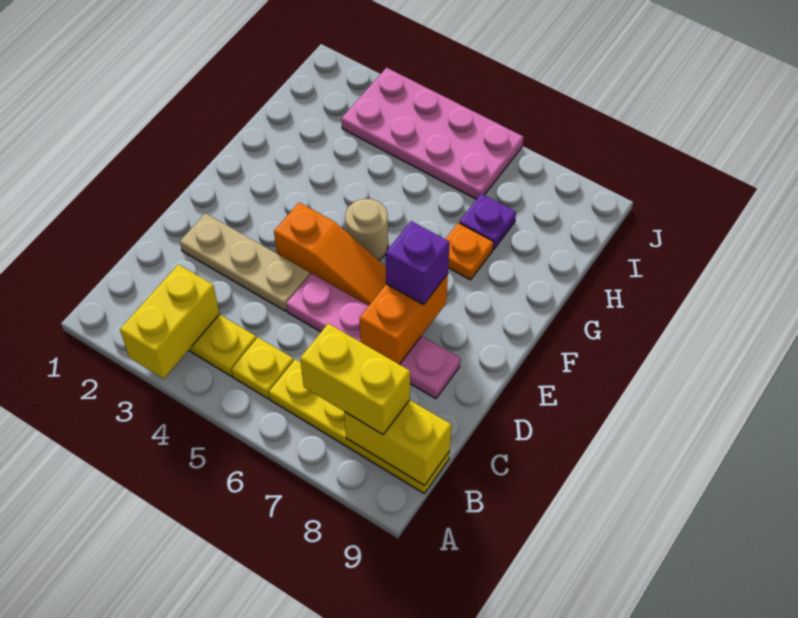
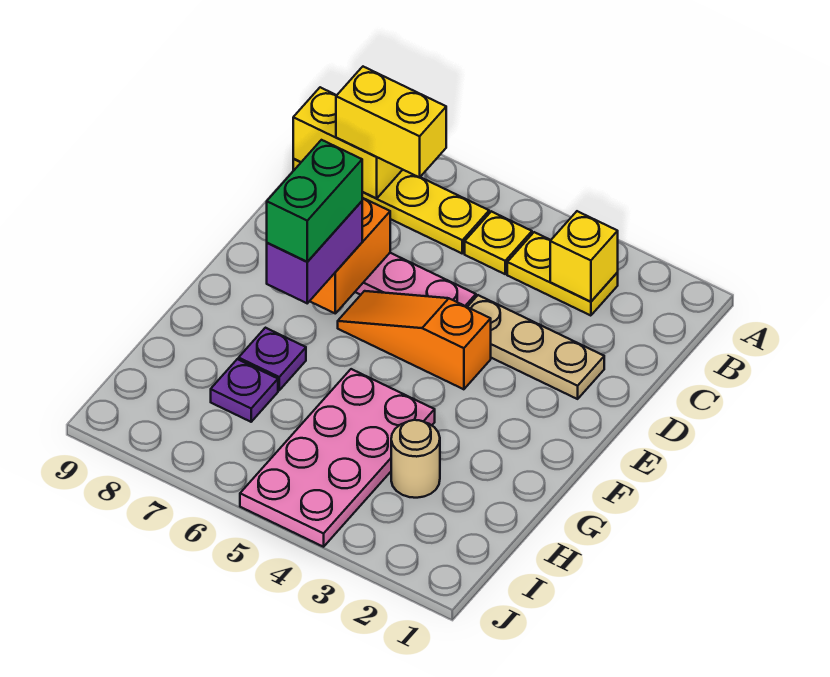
yellow 1x2 brick [120,264,219,379] -> yellow 1x1 brick [550,211,618,302]
purple 1x1 brick [386,221,450,305] -> purple 1x2 brick [267,201,362,303]
none -> green 1x2 brick [267,140,362,262]
tan 1x1 round brick [345,199,388,260] -> tan 1x1 round brick moved to [391,420,440,498]
orange 1x1 plate [446,223,493,280] -> purple 1x1 plate [239,328,306,390]
pink 2x4 plate [341,68,523,199] -> pink 2x4 plate turned to [240,369,435,547]

